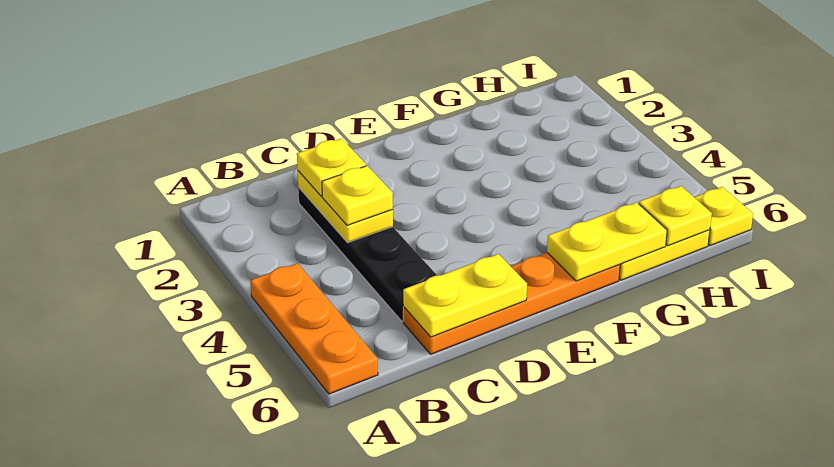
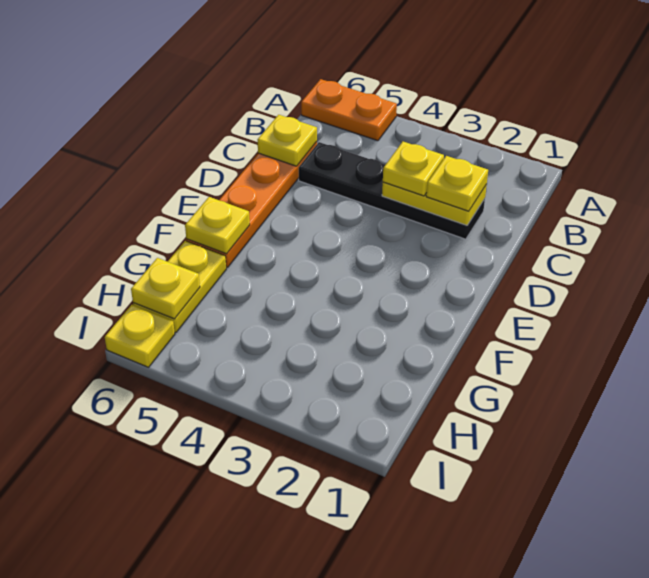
orange 1x3 plate [250,263,378,394] -> orange 1x2 plate [301,79,397,141]
yellow 1x2 plate [403,254,527,337] -> yellow 1x1 plate [258,115,317,166]
yellow 1x2 plate [547,202,667,281] -> yellow 1x1 plate [185,197,250,254]

